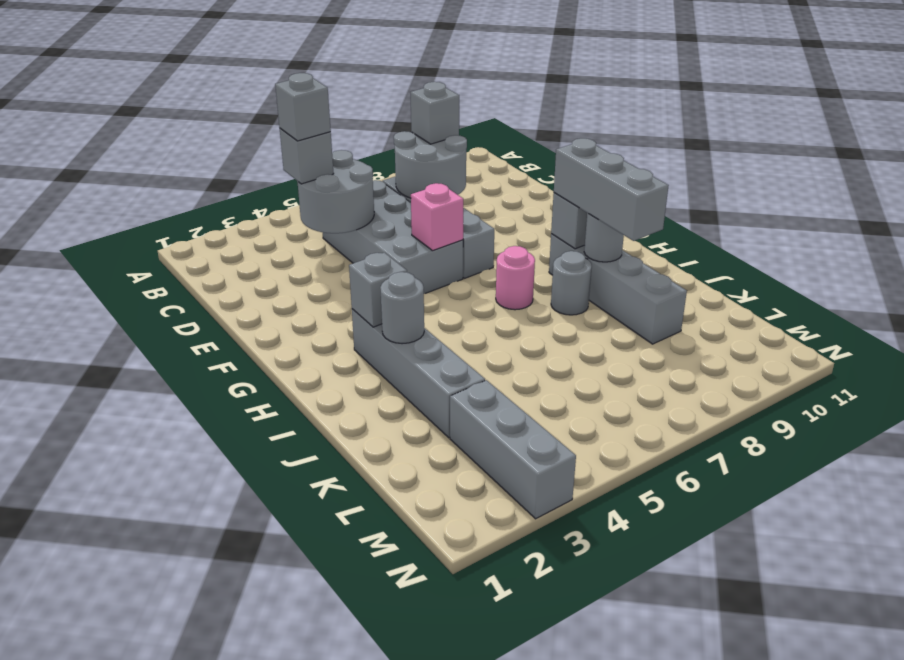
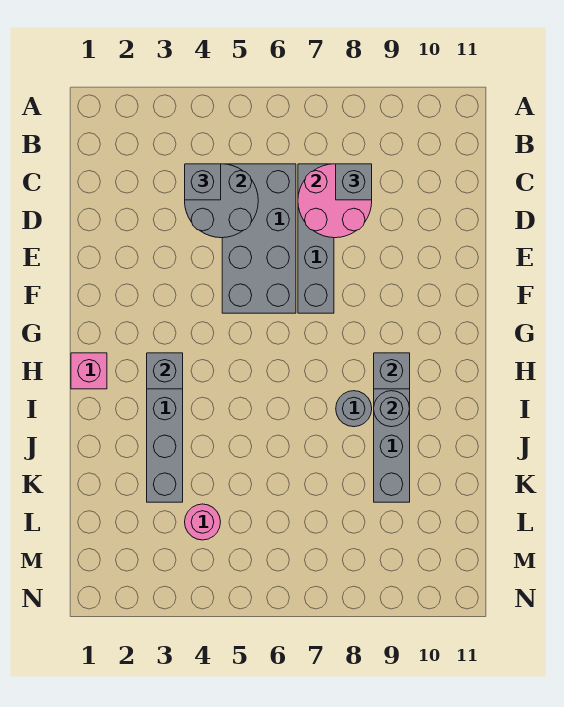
grey 1x1 brick [275,73,331,141] -> none
grey 2x2 round brick [394,131,467,198] -> pink 2x2 round brick [298,164,372,238]
pink 1x1 brick [411,183,463,251] -> pink 1x1 brick moved to [71,353,107,389]
pink 1x1 round brick [496,246,535,310] -> pink 1x1 round brick moved to [185,504,220,540]
grey 1x3 brick [554,138,669,241] -> none
grey 1x1 round brick [380,272,424,344] -> none
grey 1x3 brick [450,380,576,519] -> none

